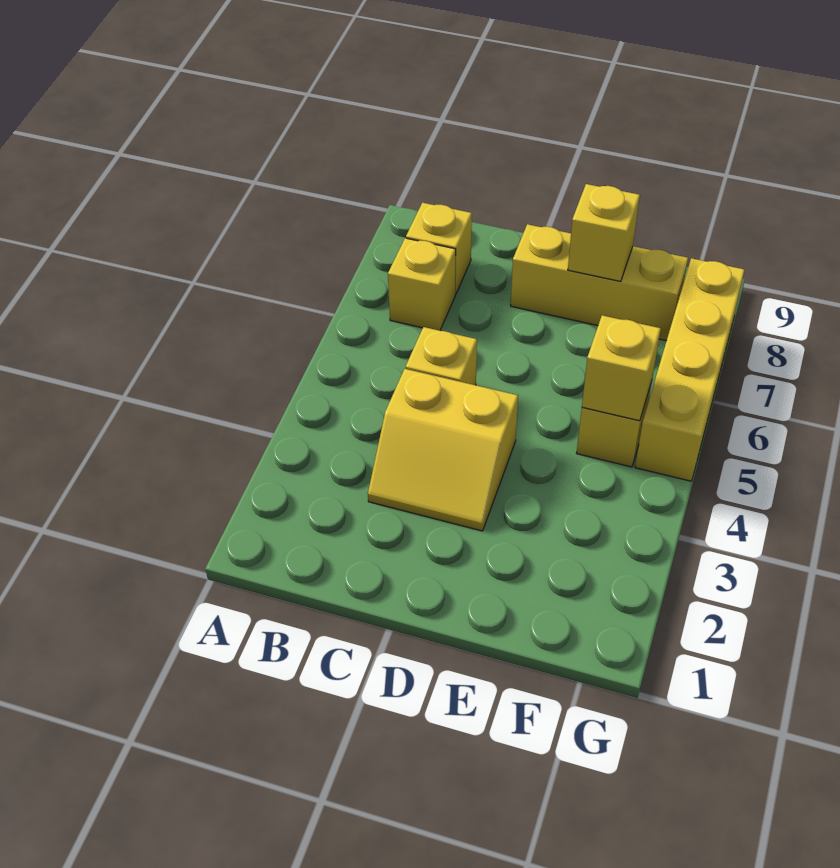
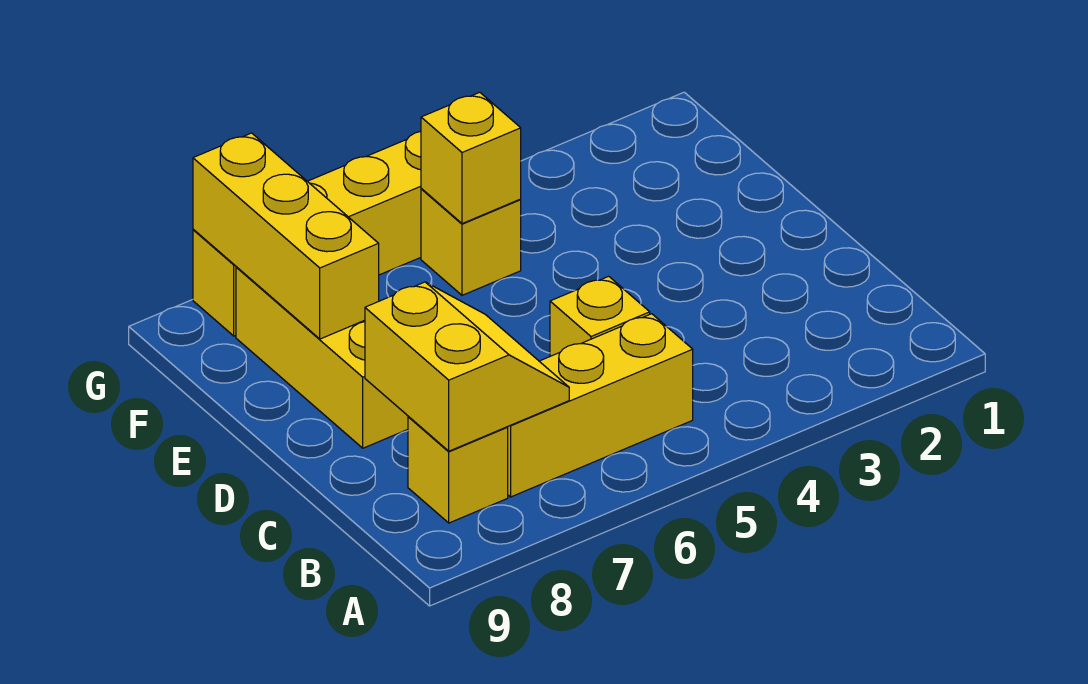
yellow 1x1 brick [388,238,456,331] -> yellow 1x3 brick [508,314,693,497]
yellow 2x2 slope [368,369,518,531] -> yellow 2x2 slope moved to [365,282,569,451]
yellow 1x1 brick [568,184,640,282] -> yellow 1x3 brick [193,133,379,339]

